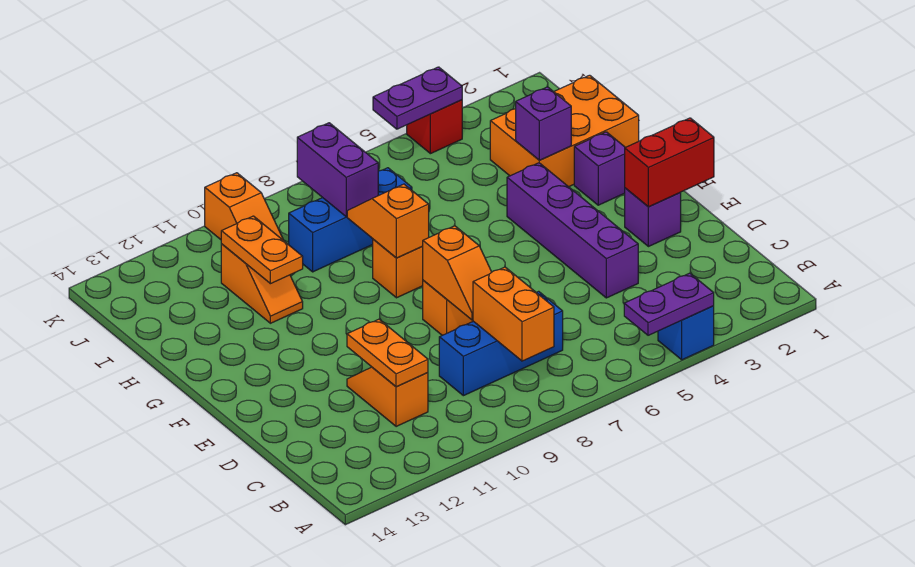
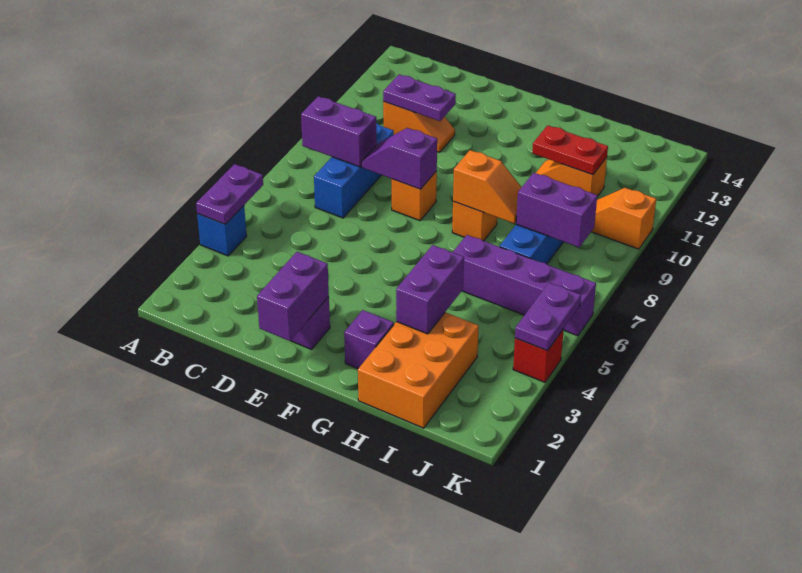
orange 1x2 brick [473,267,554,361] -> purple 1x2 brick [301,96,377,167]
orange 1x2 plate [347,319,428,387] -> purple 1x2 plate [383,74,456,121]
purple 1x4 brick [507,163,638,298] -> purple 1x4 brick moved to [453,235,596,336]
orange 1x2 slope [422,226,492,320] -> purple 1x2 slope [361,128,437,189]
red 1x2 brick [625,118,714,207] -> purple 1x2 brick [257,252,329,341]
purple 1x1 brick [516,87,571,160] -> purple 1x2 brick [396,245,464,334]
orange 1x2 plate [221,216,303,284] -> red 1x2 plate [532,125,608,175]

